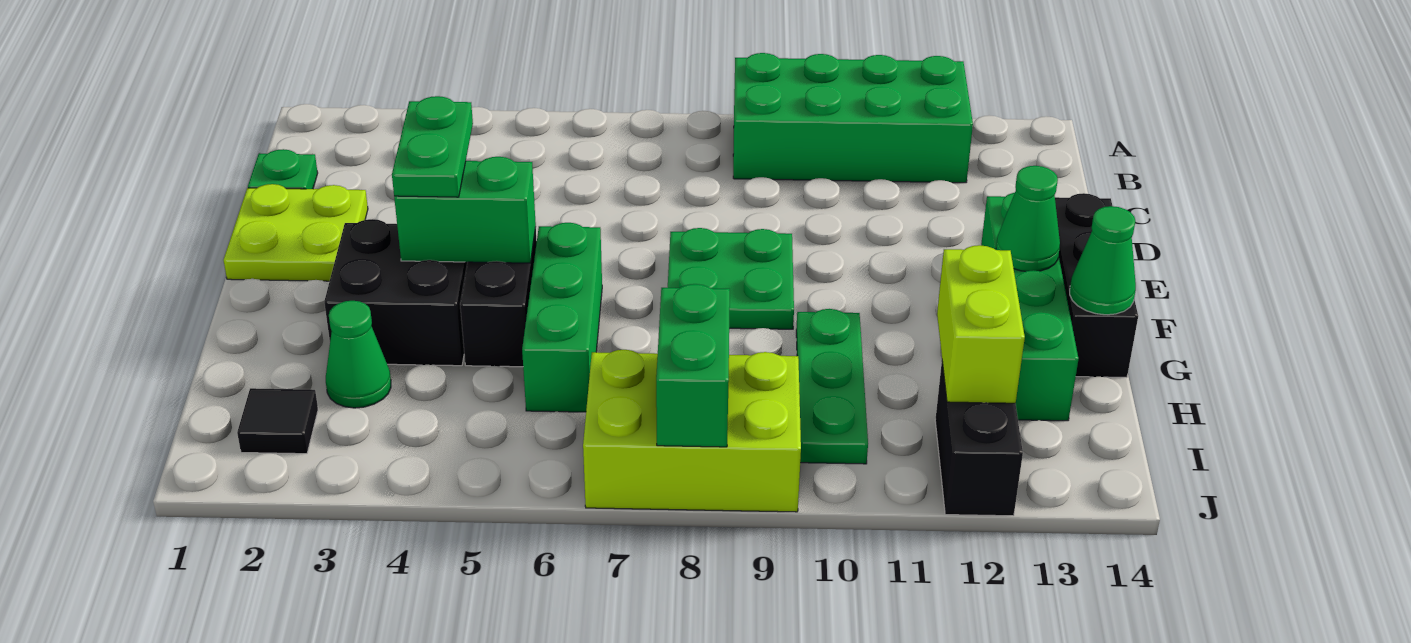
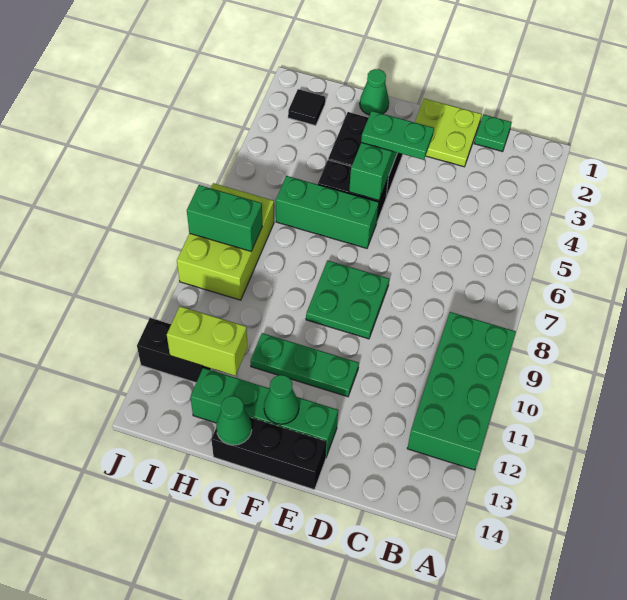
green 1x3 plate [796,309,868,464] -> green 1x3 plate moved to [251,333,359,397]
green 1x1 cone [326,301,391,408] -> green 1x1 cone moved to [360,69,389,115]

